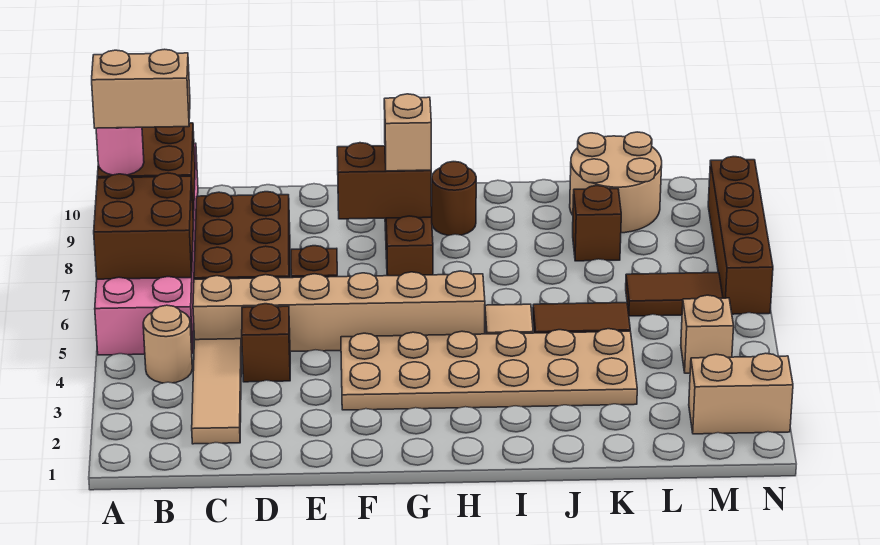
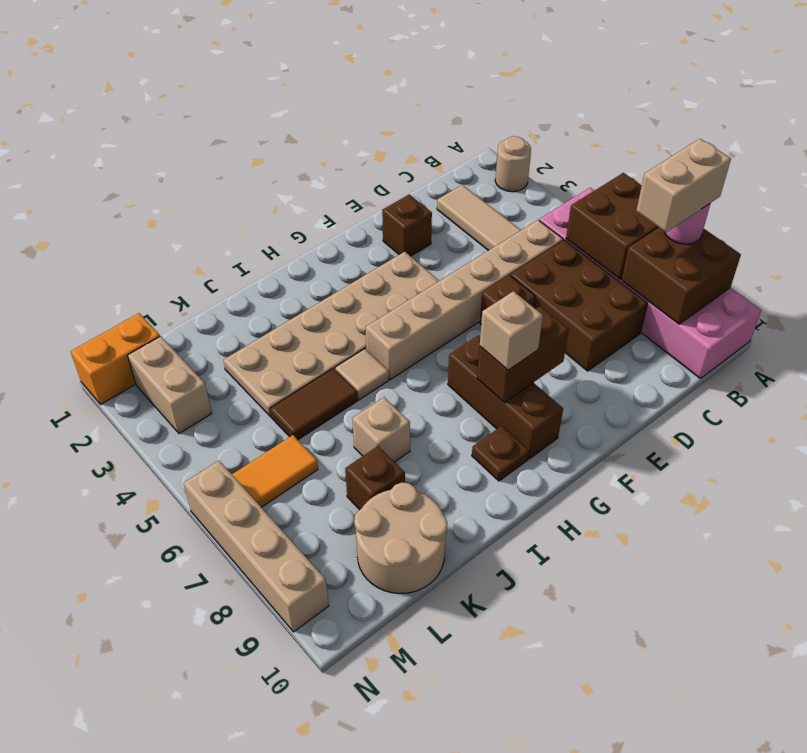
tan 1x1 round brick [143,305,192,383] -> tan 1x1 round brick moved to [495,136,531,192]
brown 1x1 brick [242,304,290,382] -> brown 1x1 brick moved to [382,194,432,256]
brown 1x1 round brick [432,162,476,235] -> brown 1x1 plate [472,426,529,481]
brown 1x2 tile [626,273,723,316] -> orange 1x2 tile [232,435,318,507]
none -> orange 1x2 brick [71,313,160,405]
tan 1x2 brick [689,353,793,434] -> tan 1x2 brick turned to [128,336,212,434]
tan 1x1 brick [681,295,734,373] -> tan 1x1 brick moved to [352,397,410,462]
brown 1x4 brick [708,157,773,314] -> tan 1x4 brick [184,461,329,632]

